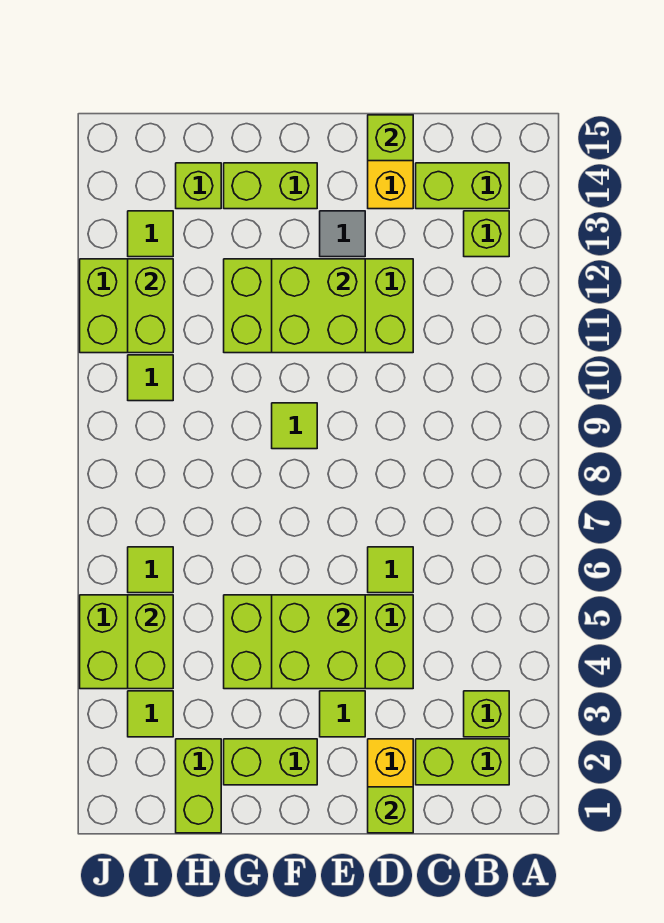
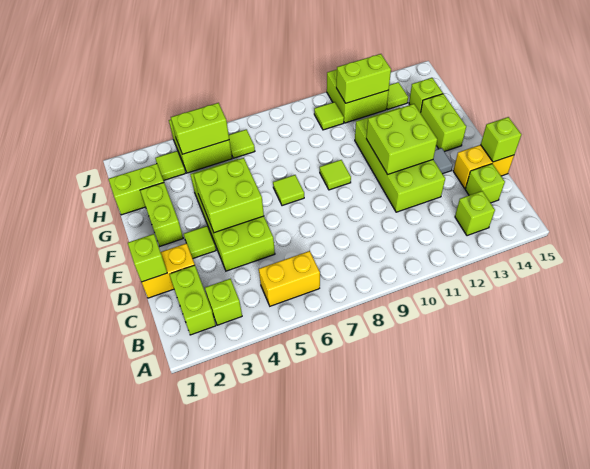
none -> yellow 1x2 brick [259,251,320,306]
lime 1x2 brick [416,163,509,209] -> lime 1x1 brick [465,164,505,203]
lime 1x1 tile [368,547,413,593] -> lime 1x1 tile moved to [273,175,304,206]

